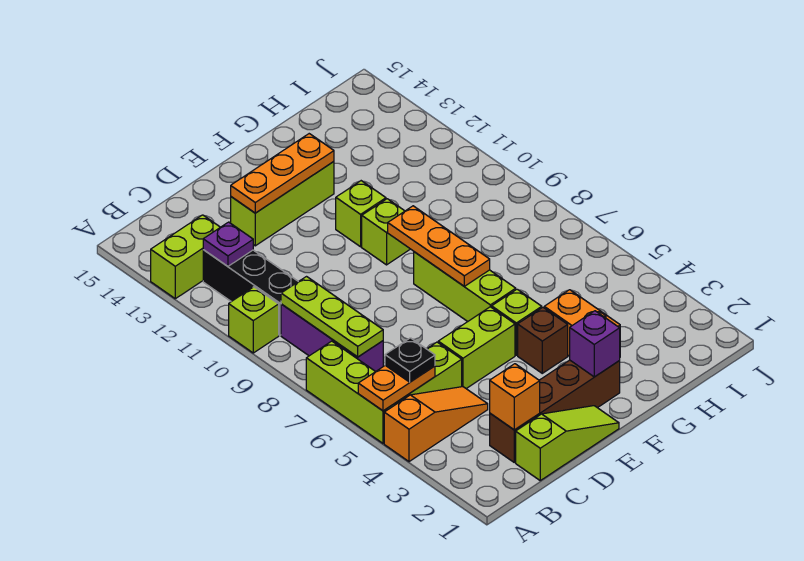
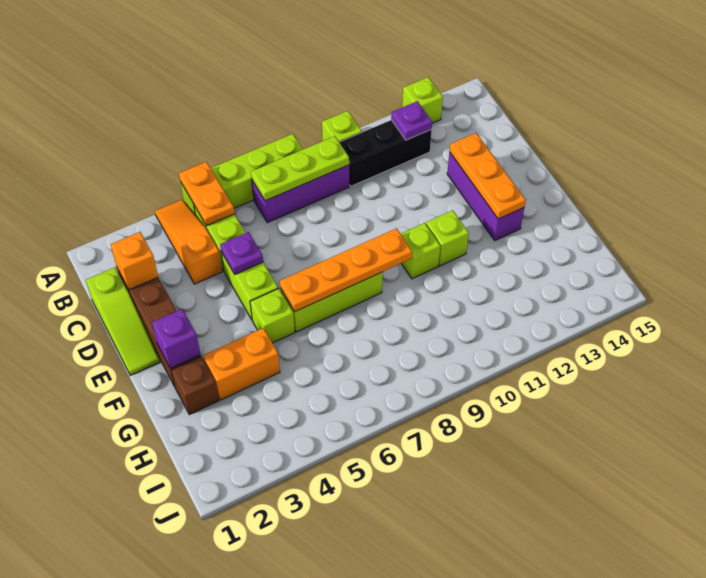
orange 1x3 slope [384,387,488,462] -> orange 1x3 slope turned to [155,200,222,284]
lime 1x3 brick [306,341,408,443] -> lime 1x4 brick [180,134,303,214]
lime 1x2 brick [151,215,220,299] -> lime 1x1 brick [402,77,443,123]
black 1x1 plate [385,338,435,382] -> none
none -> purple 1x1 plate [220,232,263,274]
lime 1x3 brick [231,162,334,246] -> purple 1x3 brick [447,152,524,240]
brown 1x1 brick [518,307,568,373] -> brown 1x1 brick moved to [171,357,219,415]
orange 1x3 plate [388,206,490,286] -> orange 1x4 plate [280,228,412,312]

